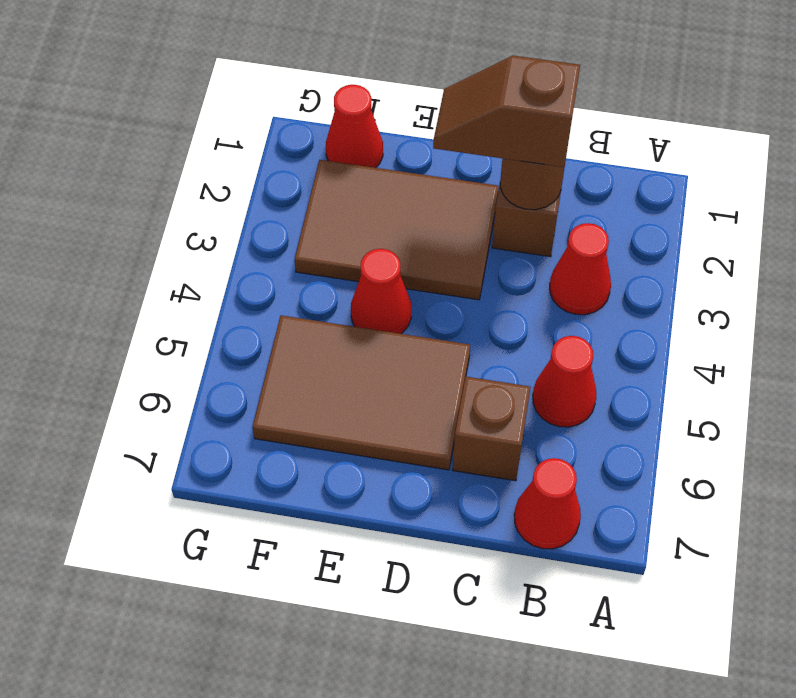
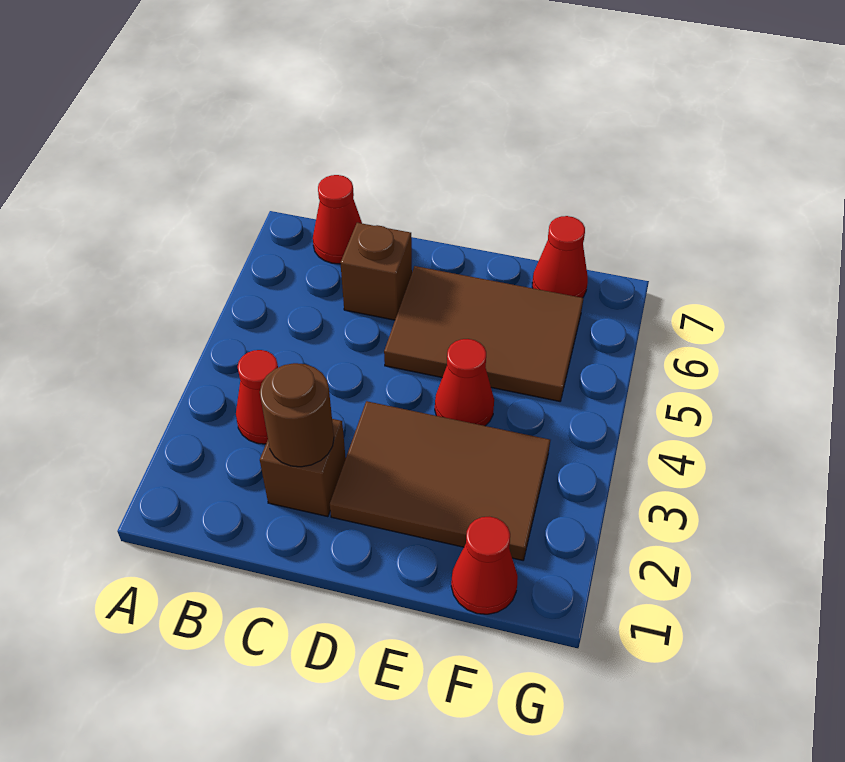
red 1x1 cone [533,336,596,427] -> red 1x1 cone moved to [532,216,588,298]
brown 1x2 slope [433,56,580,167] -> none

